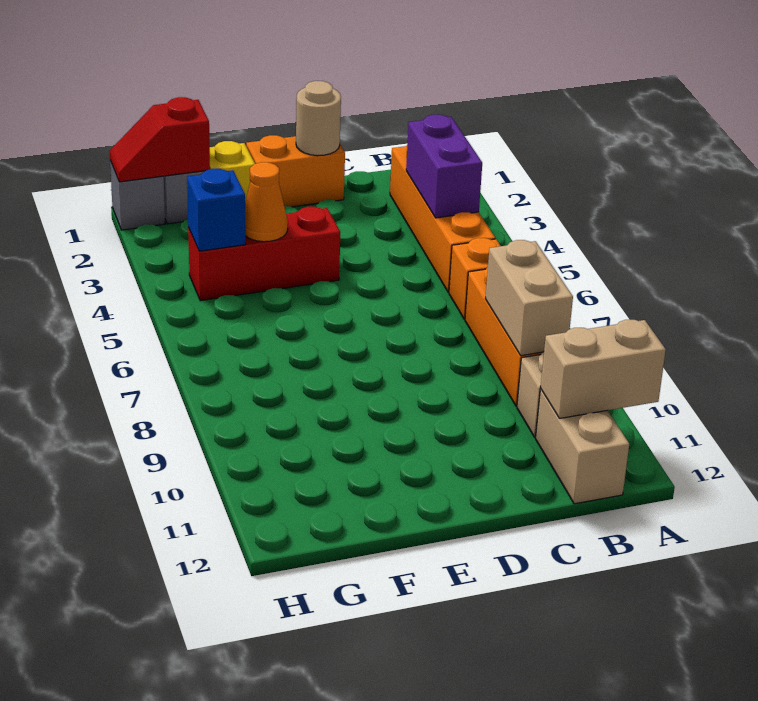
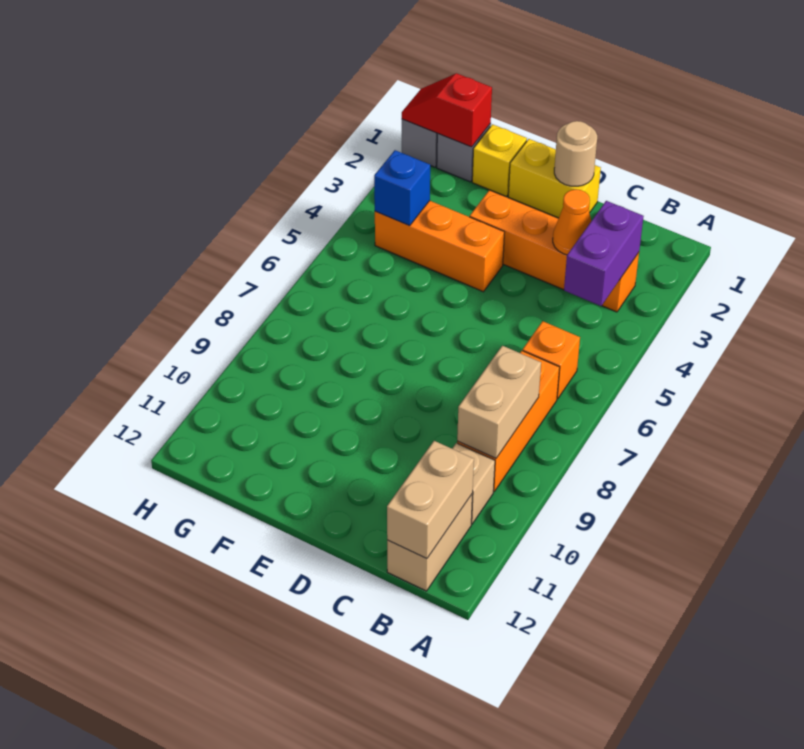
tan 1x2 brick [541,320,666,418] -> tan 1x2 brick turned to [387,441,474,559]
orange 1x4 brick [390,146,495,292] -> orange 1x4 brick turned to [470,190,639,312]
orange 1x2 brick [246,135,345,207] -> yellow 1x2 brick [508,139,601,218]
red 1x3 brick [188,207,340,301] -> orange 1x3 brick [375,201,504,292]
orange 1x1 cone [245,162,288,242] -> orange 1x1 cone moved to [553,189,591,255]

